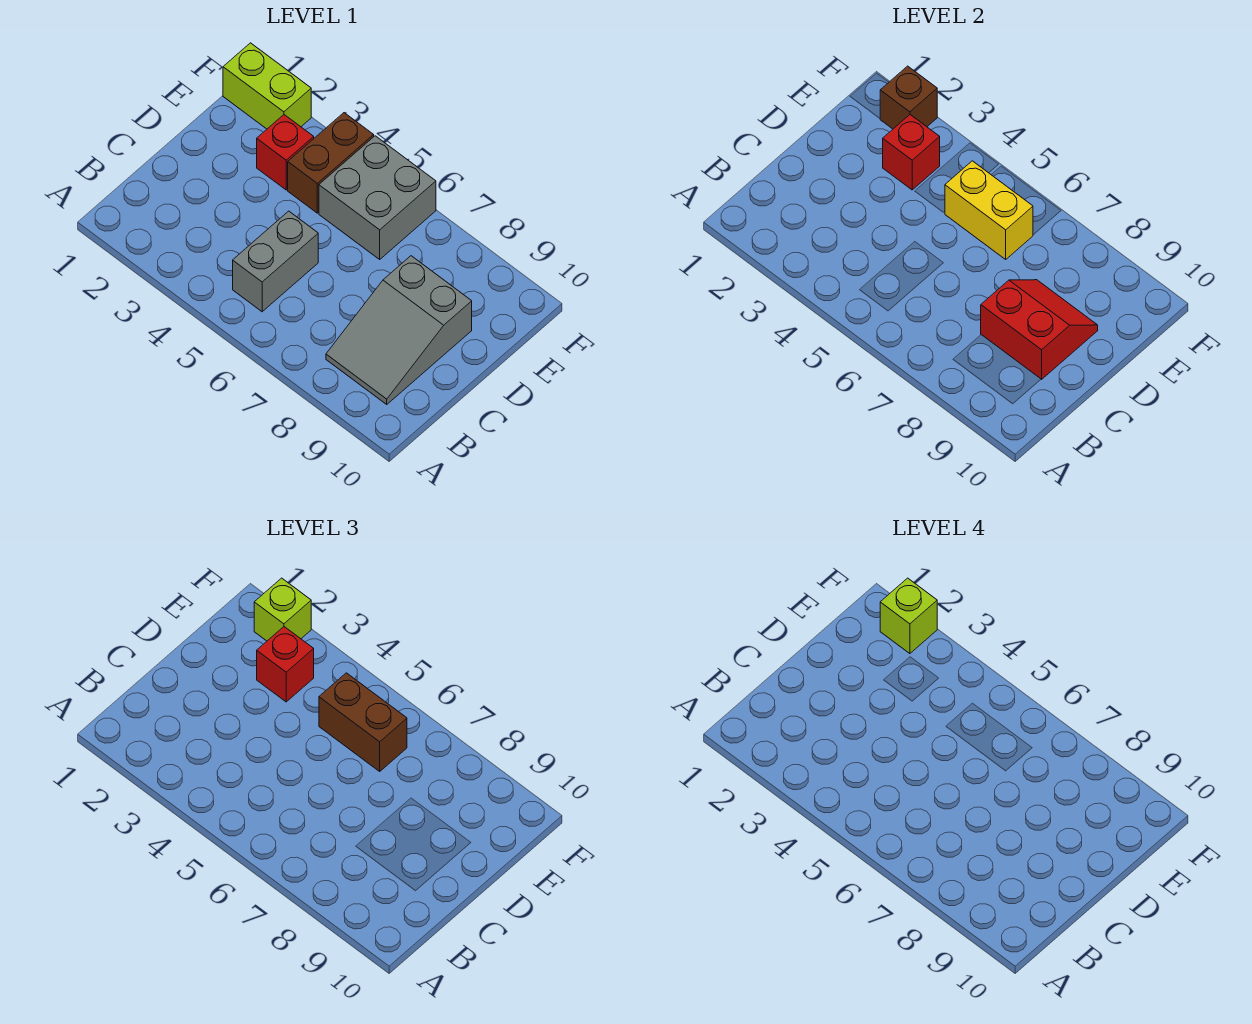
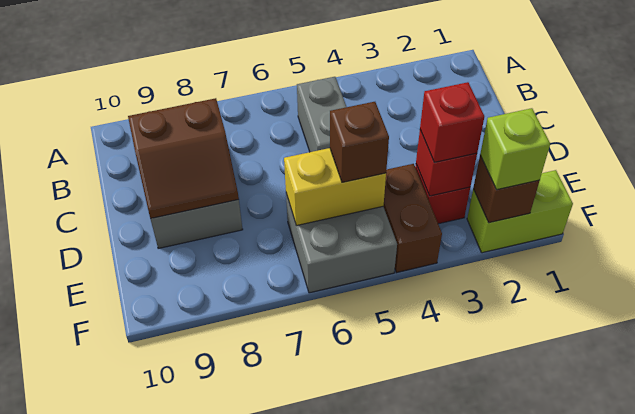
red 2x2 slope [981,280,1098,379] -> brown 2x2 slope [128,98,239,219]
brown 1x2 brick [319,673,407,771] -> brown 1x1 brick [330,102,389,182]
lime 1x1 brick [880,578,937,654] -> none

